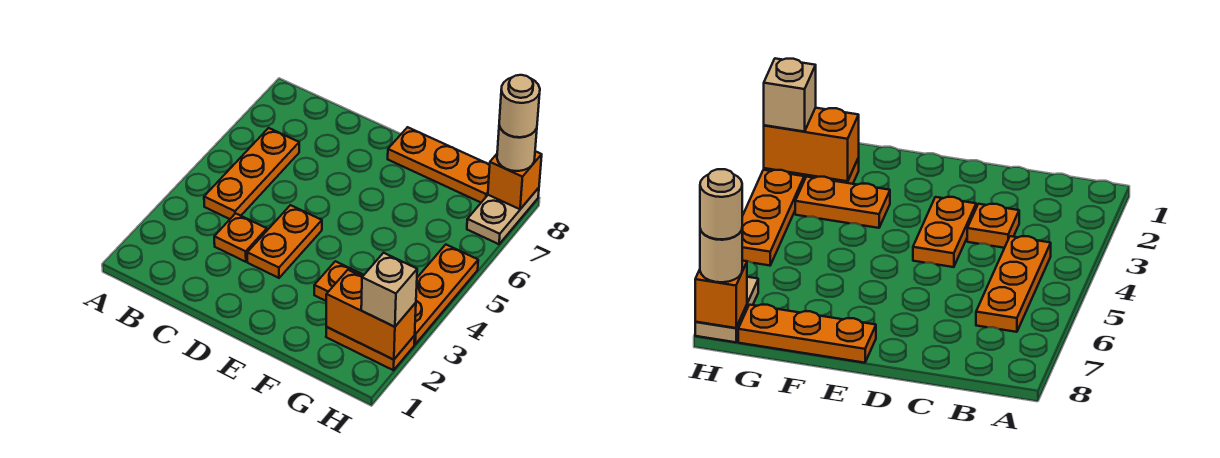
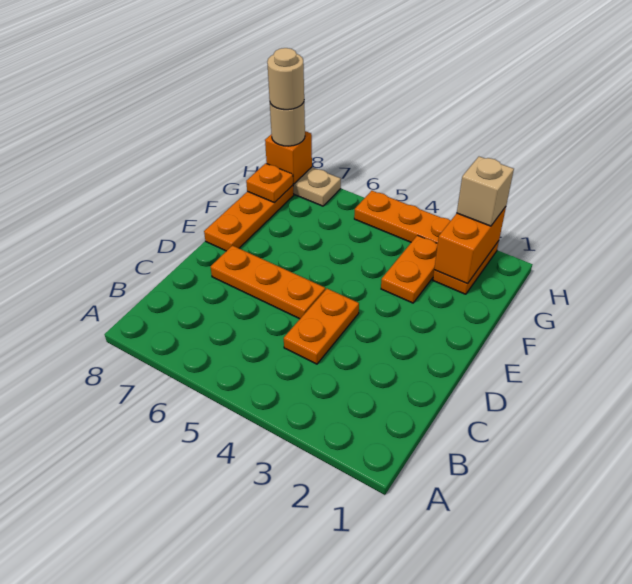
orange 1x3 plate [204,128,299,219] -> orange 1x3 plate moved to [211,245,325,319]
orange 1x1 plate [214,213,267,262] -> orange 1x1 plate moved to [246,163,293,203]
orange 1x2 plate [247,205,322,278] -> orange 1x2 plate turned to [284,289,359,364]

